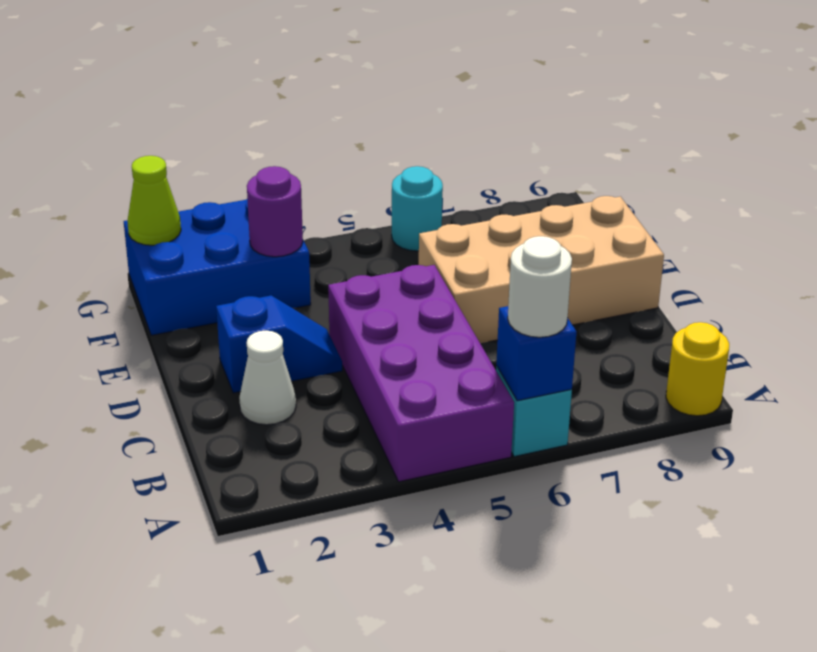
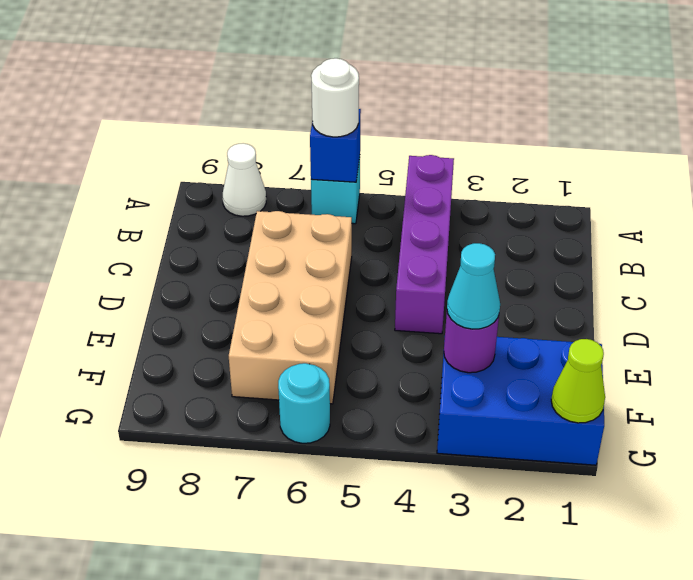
purple 2x4 brick [328,265,514,482] -> purple 1x4 brick [395,155,454,334]
yellow 1x1 round brick [666,322,729,416] -> none
white 1x1 cone [239,330,296,425] -> white 1x1 cone moved to [223,143,266,216]
blue 1x2 slope [216,296,342,393] -> none
tan 2x4 brick [419,196,664,343] -> tan 2x4 brick turned to [229,211,352,404]
none -> cyan 1x1 cone [447,243,500,329]

